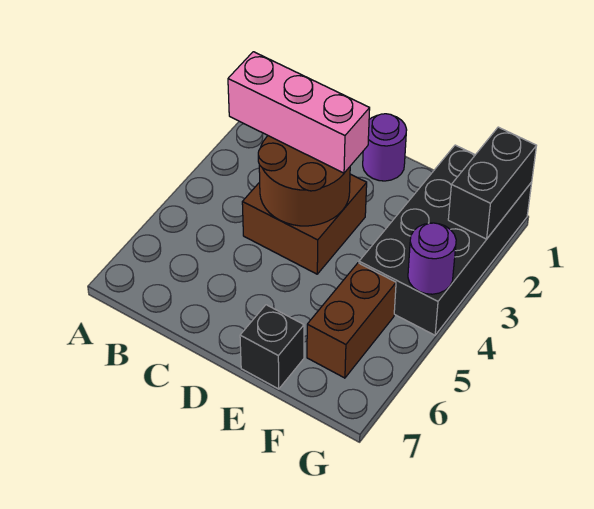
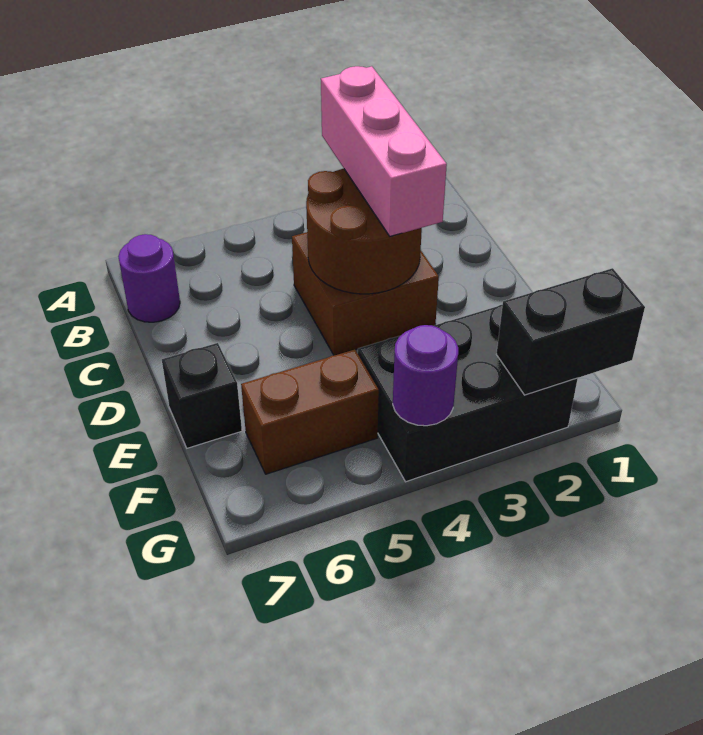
purple 1x1 round brick [363,114,407,181] -> purple 1x1 round brick moved to [118,234,180,322]
black 2x4 brick [359,145,532,335] -> black 2x3 brick [358,305,578,482]

